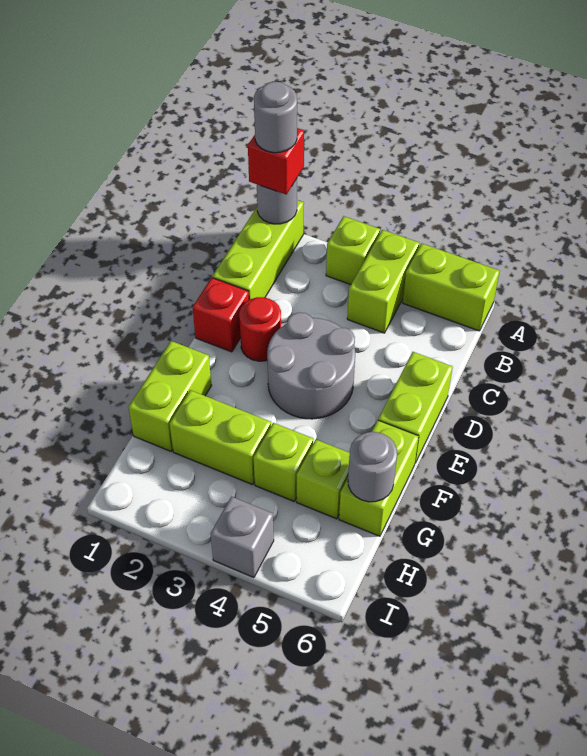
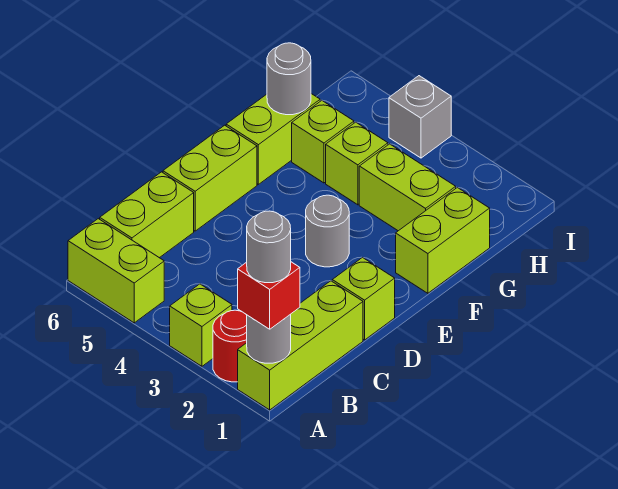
lime 1x2 brick [347,230,419,333] -> lime 1x2 brick moved to [100,172,194,258]
red 1x1 brick [193,278,249,352] -> lime 1x1 brick [332,257,395,340]
red 1x1 round brick [239,297,281,361] -> red 1x1 round brick moved to [213,310,247,382]
grey 2x2 round brick [267,312,355,419] -> grey 1x1 round brick [306,195,349,267]

